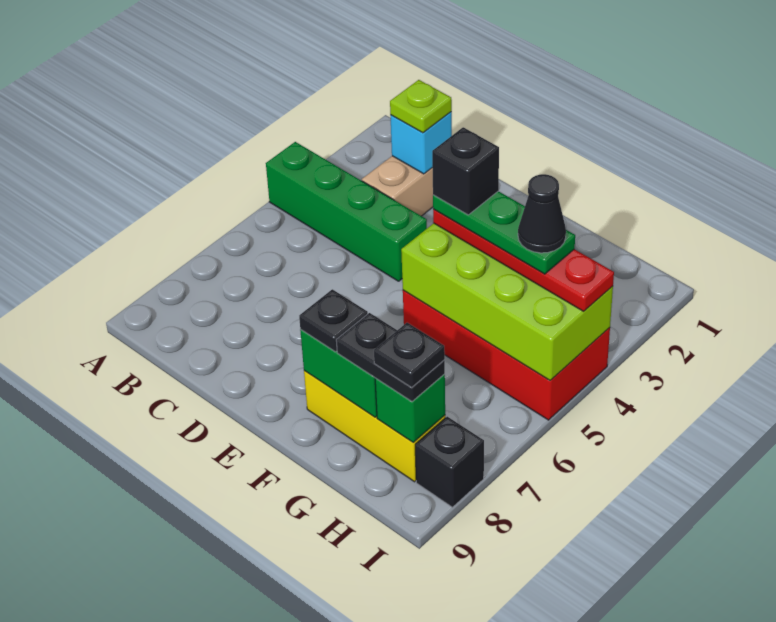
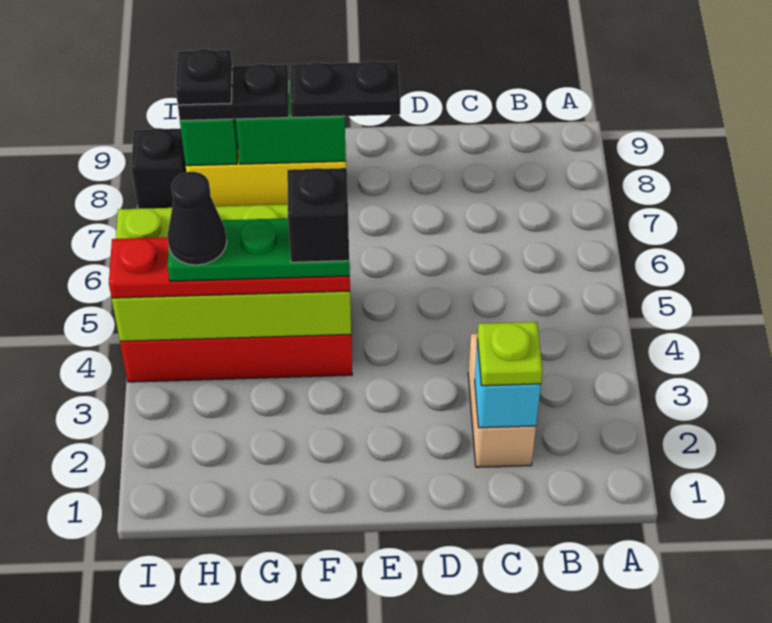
green 1x4 brick [266,142,427,281] -> none
black 1x1 plate [299,289,368,352] -> black 1x2 plate [290,61,400,118]

